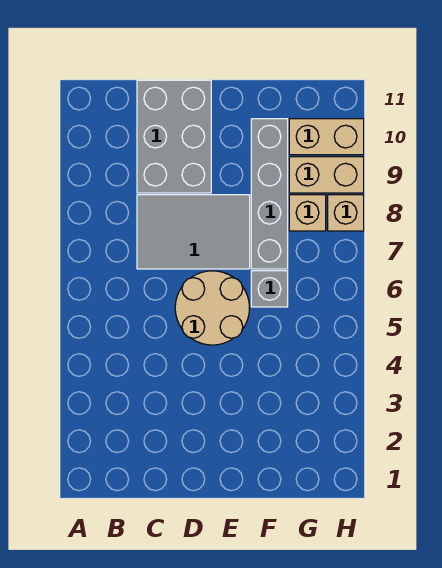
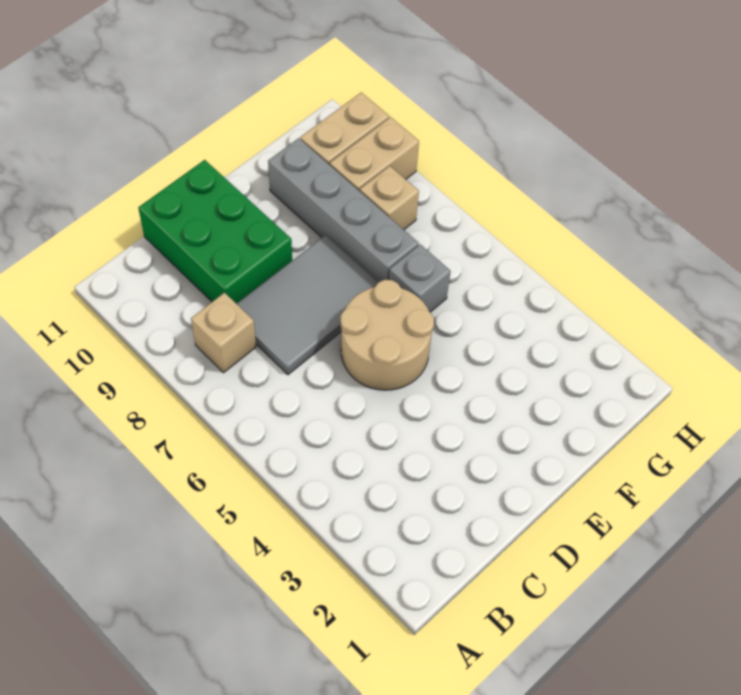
grey 2x3 brick [137,80,211,193] -> green 2x3 brick [138,160,292,304]
tan 1x1 brick [328,195,364,231] -> tan 1x1 brick moved to [191,293,256,373]

